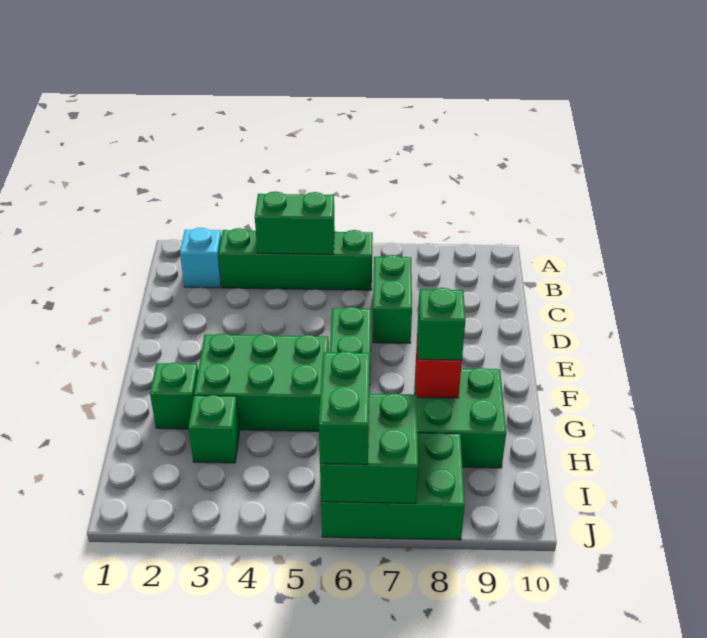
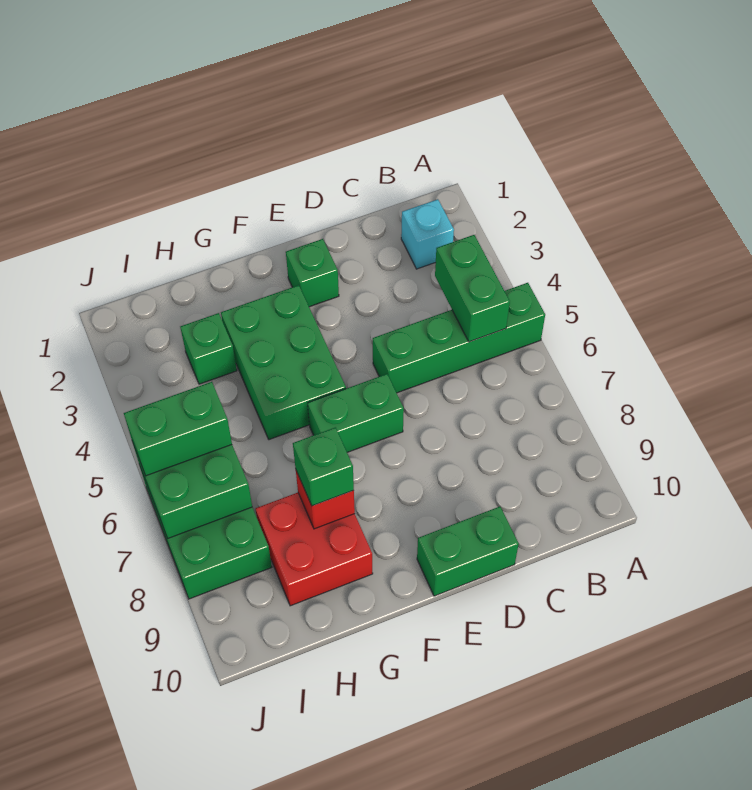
green 1x4 brick [219,228,373,290] -> green 1x4 brick turned to [373,283,545,393]
green 1x2 brick [373,255,412,343] -> green 1x2 brick moved to [417,507,519,596]
green 1x1 brick [150,363,198,429] -> green 1x1 brick moved to [286,239,339,307]
green 2x2 brick [414,368,506,468] -> red 2x2 brick [256,493,373,606]

